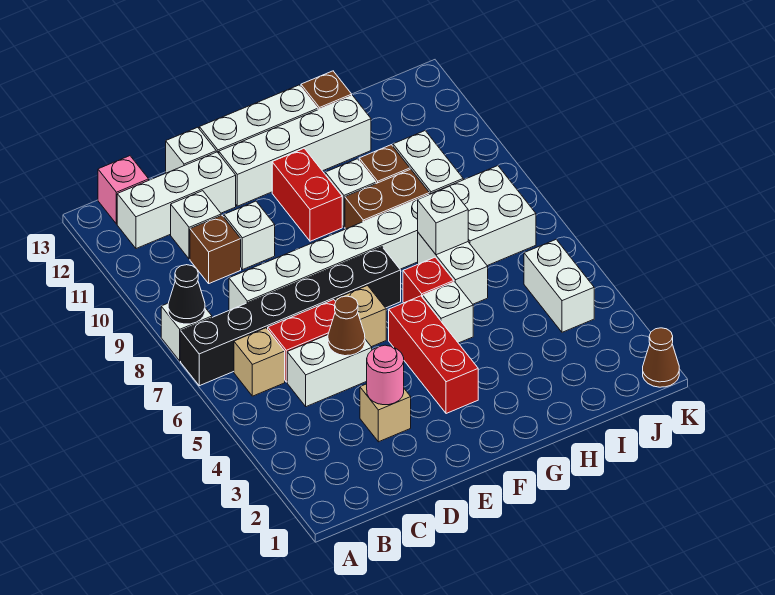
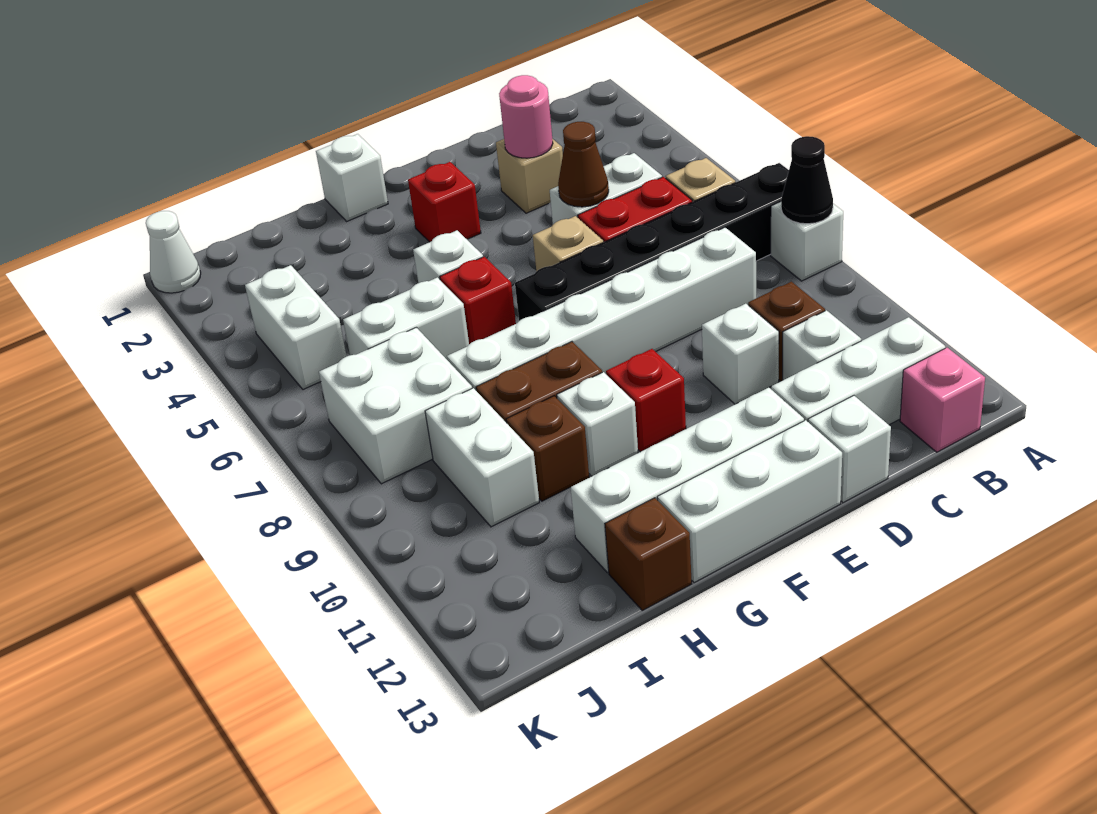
red 1x3 brick [389,296,478,414] -> red 1x1 brick [408,162,481,242]
red 1x2 brick [272,148,342,241] -> red 1x1 brick [606,349,686,452]
white 1x2 brick [418,233,488,304] -> white 1x2 brick turned to [343,277,469,359]
white 1x1 brick [418,186,468,255] -> white 1x1 brick moved to [316,134,388,221]
brown 1x1 cone [643,328,679,387] -> white 1x1 cone [146,211,201,293]

